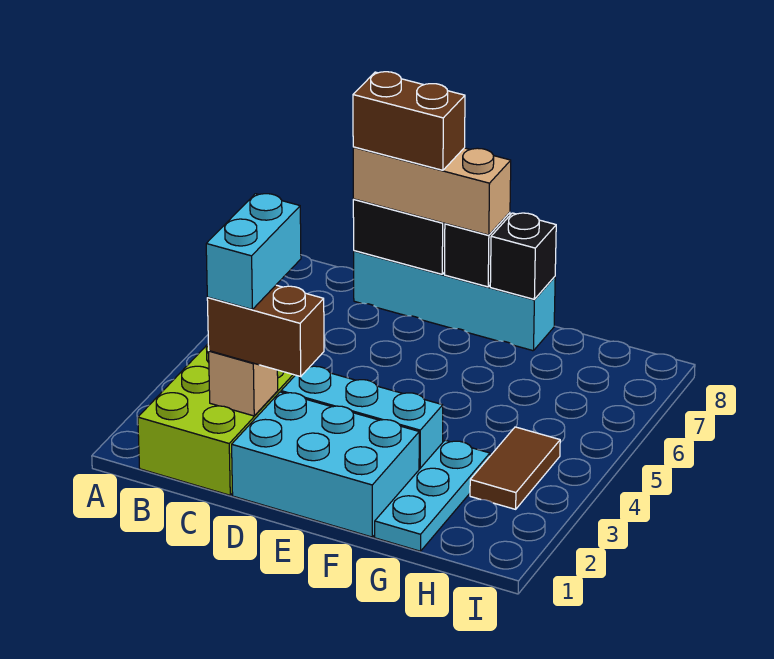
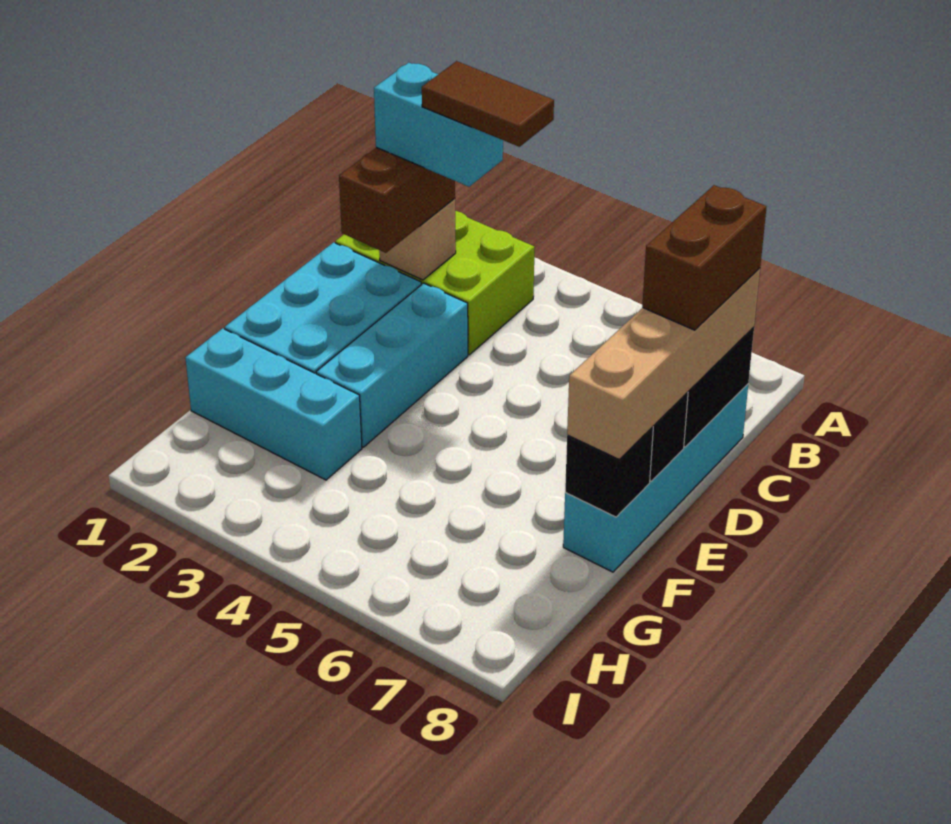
tan 1x3 brick [353,147,511,235] -> tan 1x4 brick [567,268,760,459]
cyan 1x3 plate [375,440,490,551] -> cyan 1x3 brick [185,328,362,480]
brown 1x2 tile [470,427,560,509] -> brown 1x2 tile moved to [422,61,554,147]

